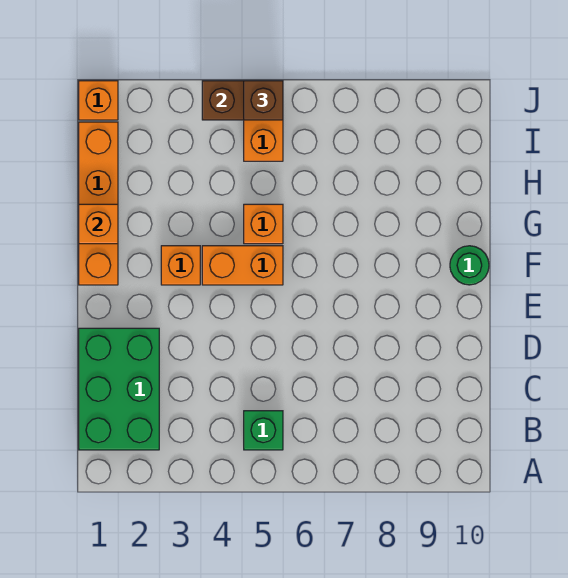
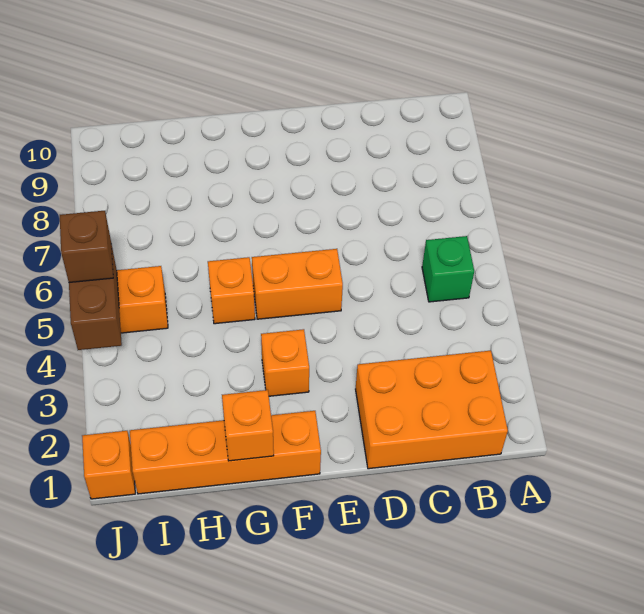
green 2x3 brick [79,328,159,450] -> orange 2x3 brick [356,351,508,469]
orange 1x2 brick [202,246,283,285] -> orange 1x2 brick turned to [252,249,343,319]
green 1x1 round brick [450,246,489,285] -> none

